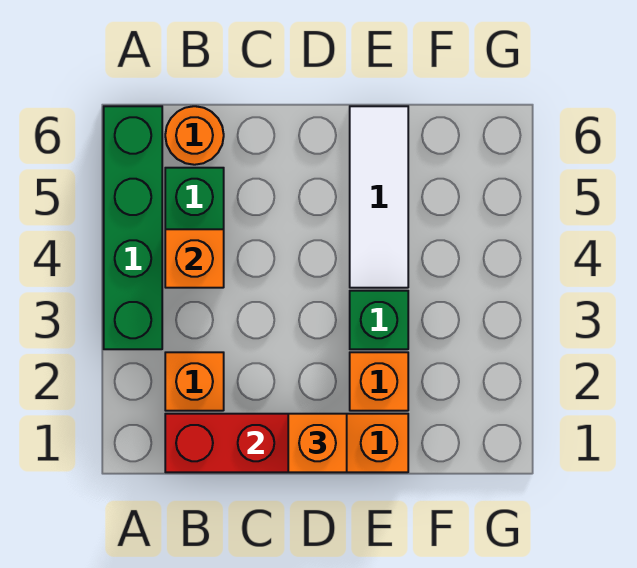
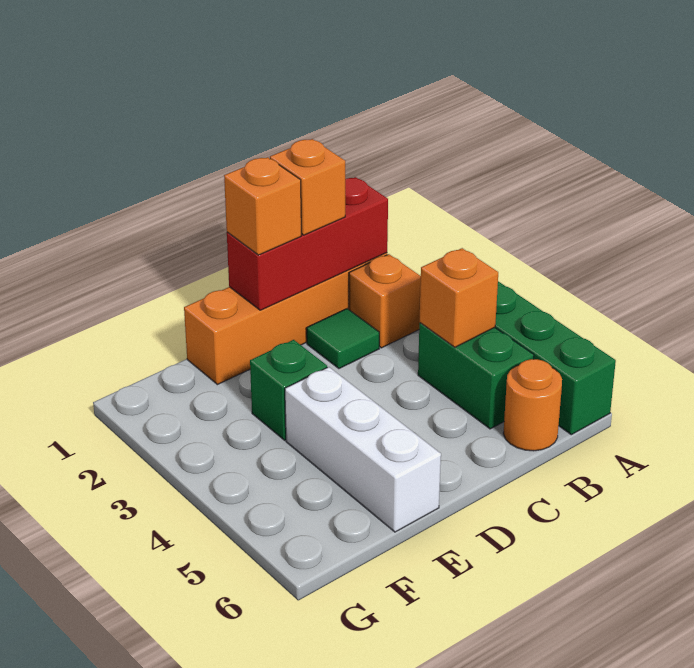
none -> green 1x1 tile [307,309,379,369]
orange 1x1 brick [350,352,408,411] -> orange 1x1 brick moved to [270,139,345,235]
white 1x3 tile [350,106,408,288] -> white 1x3 brick [285,367,441,532]

